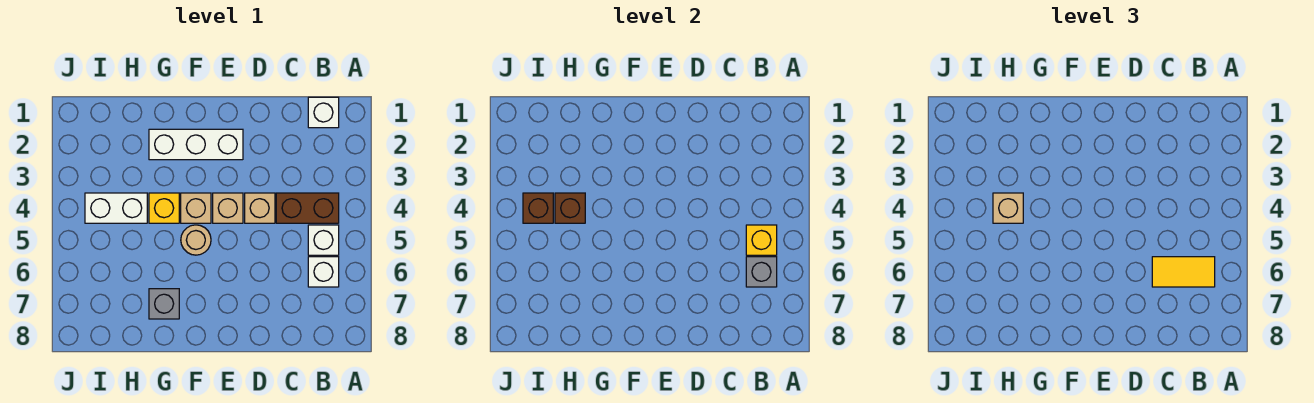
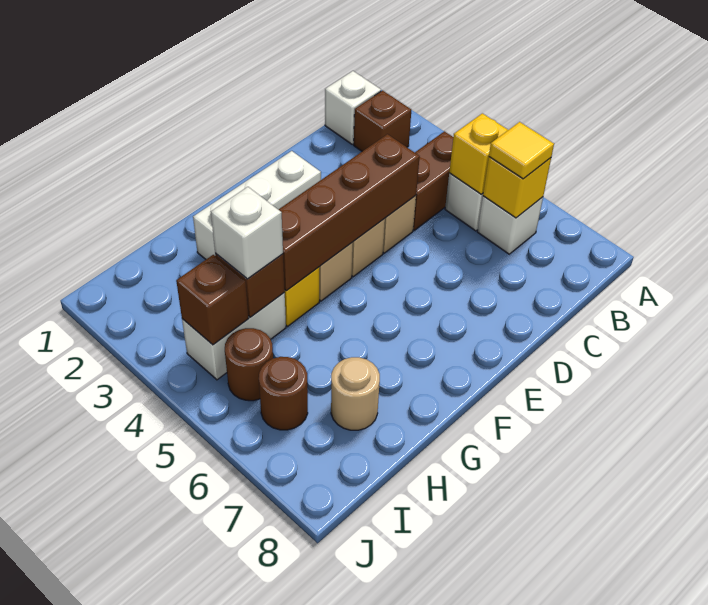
none -> brown 1x1 brick [354,90,411,151]
grey 1x1 brick [746,257,777,287] -> yellow 1x1 brick [483,157,551,218]
yellow 1x2 tile [1152,257,1215,287] -> yellow 1x1 tile [489,122,554,179]
none -> brown 1x4 brick [279,134,420,291]
tan 1x1 round brick [181,225,211,255] -> tan 1x1 round brick moved to [331,357,380,430]
grey 1x1 brick [149,289,179,319] -> none
tan 1x1 brick [993,193,1023,223] -> white 1x1 brick [211,187,283,279]
none -> brown 1x1 round brick [225,328,273,401]
none -> brown 1x1 round brick [259,357,308,430]

